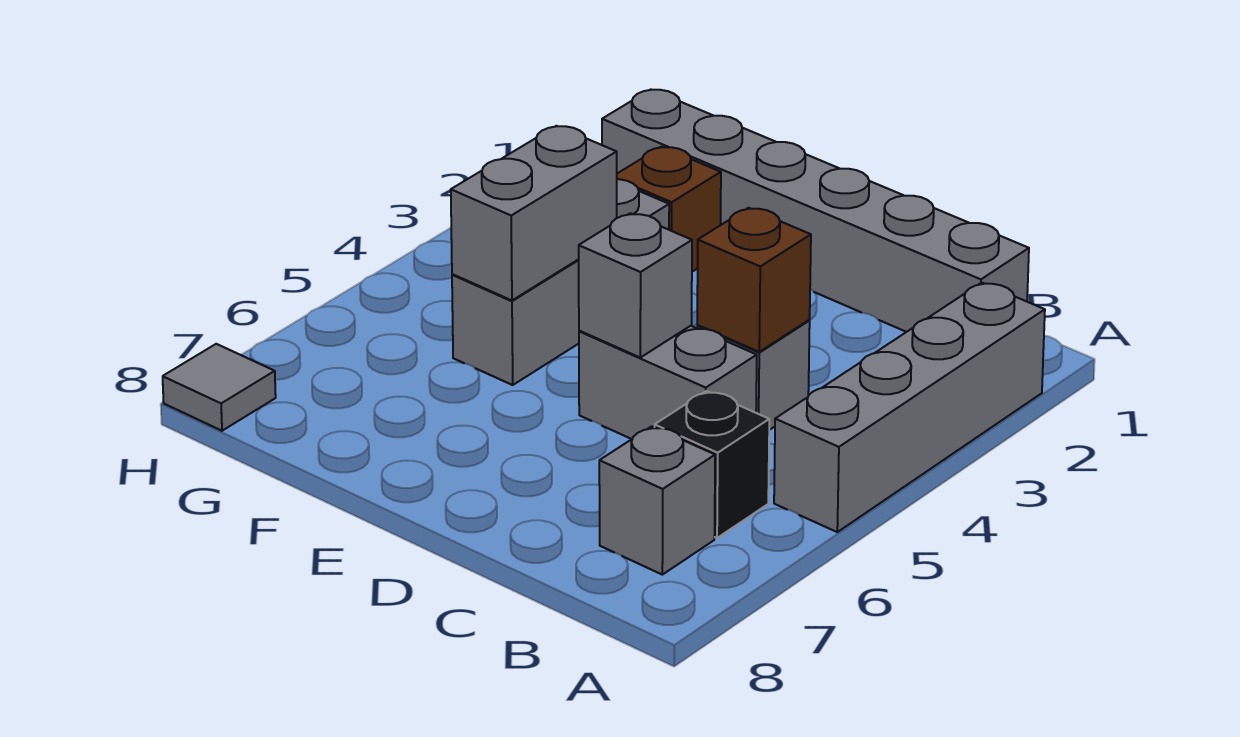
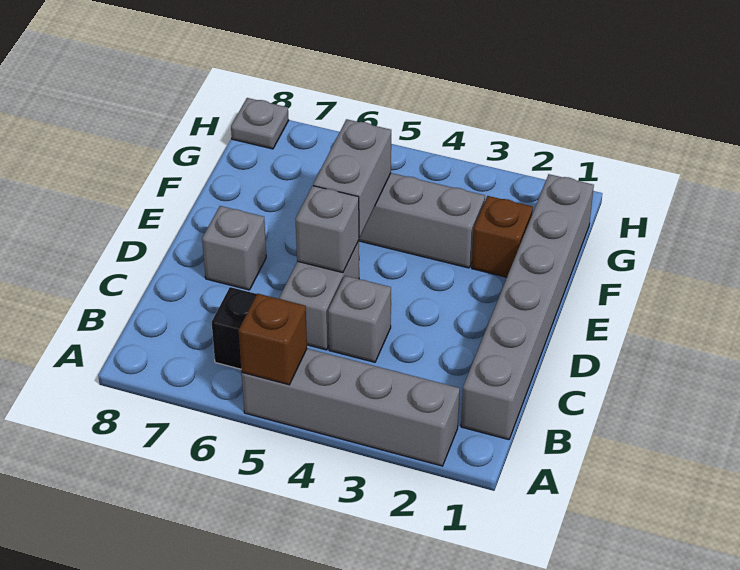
grey 1x1 brick [599,426,715,575] -> grey 1x1 brick moved to [202,206,266,290]
brown 1x1 brick [697,208,811,352] -> brown 1x1 brick moved to [239,293,307,385]
grey 1x2 brick [451,126,617,300] -> grey 1x2 brick turned to [313,119,391,238]
grey 1x1 tile [163,344,276,431] -> grey 1x1 plate [231,98,289,149]

